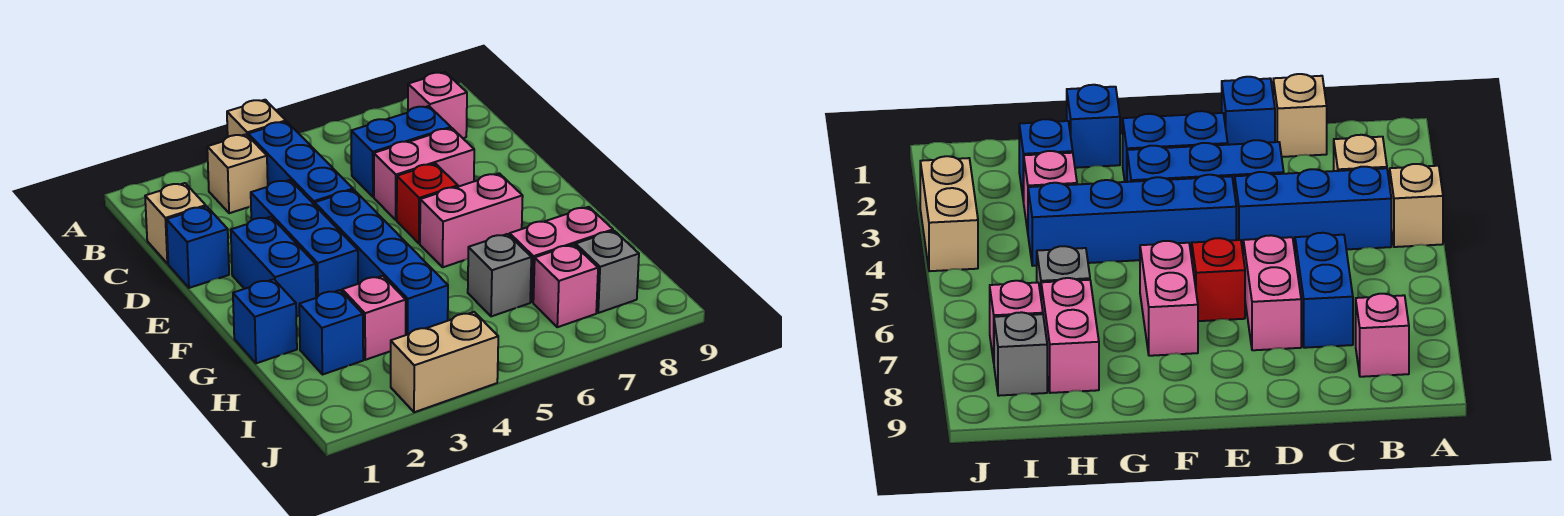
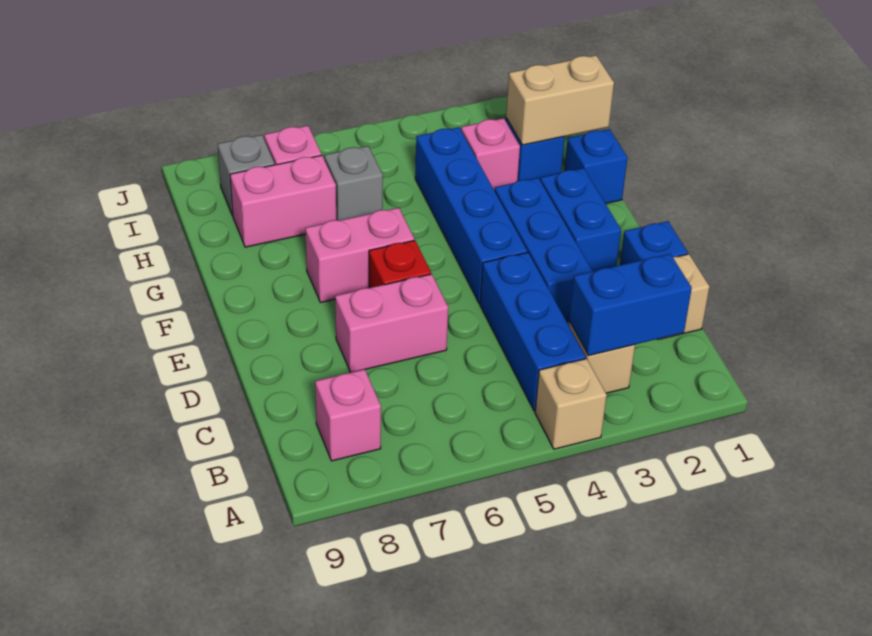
blue 1x2 brick [351,106,451,197] -> blue 1x2 brick moved to [569,254,692,356]
tan 1x2 brick [391,312,498,412] -> tan 1x2 brick moved to [506,55,614,145]

